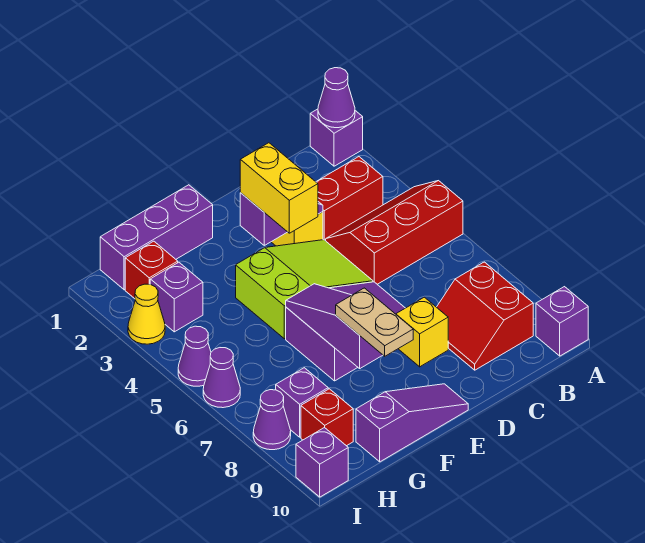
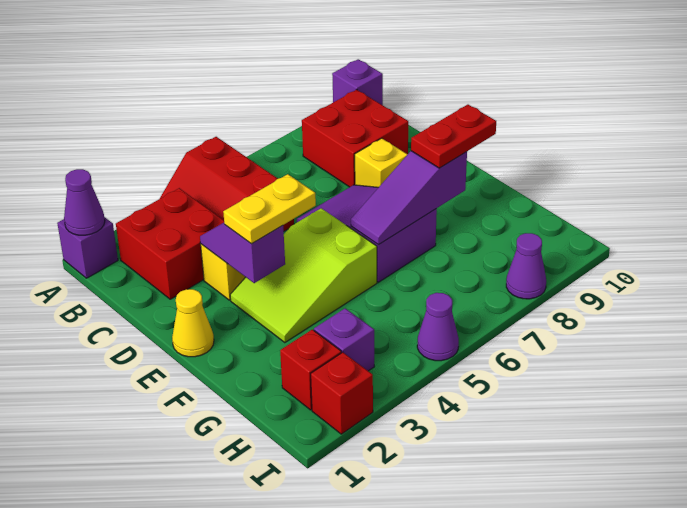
red 1x2 brick [316,157,383,241] -> red 2x2 brick [116,188,224,299]
red 2x2 slope [437,262,533,370] -> red 2x2 brick [302,90,408,187]
lime 2x3 slope [236,240,373,339] -> lime 2x3 slope turned to [230,208,377,343]
yellow 1x2 brick [240,143,318,233] -> yellow 1x2 plate [223,174,316,244]
purple 1x3 slope [356,384,468,462] -> none
purple 1x3 brick [100,185,213,290] -> none
tan 1x2 plate [336,288,413,356] -> red 1x2 plate [411,105,496,168]
purple 1x1 brick [276,368,328,437] -> none
red 1x1 brick [301,389,353,446] -> red 1x1 brick moved to [311,352,373,434]
yellow 1x1 cone [128,284,165,344] -> yellow 1x1 cone moved to [172,289,214,357]
purple 1x1 cone [203,348,240,408] -> none
purple 1x1 brick [296,427,348,497] -> none

